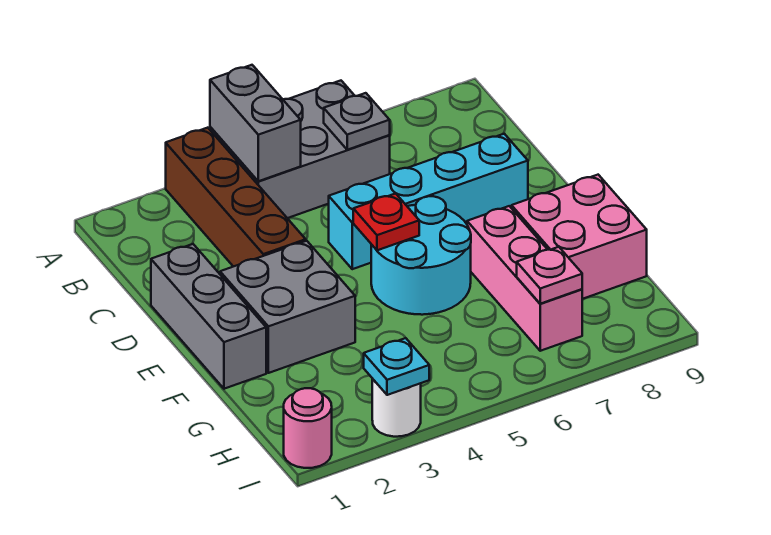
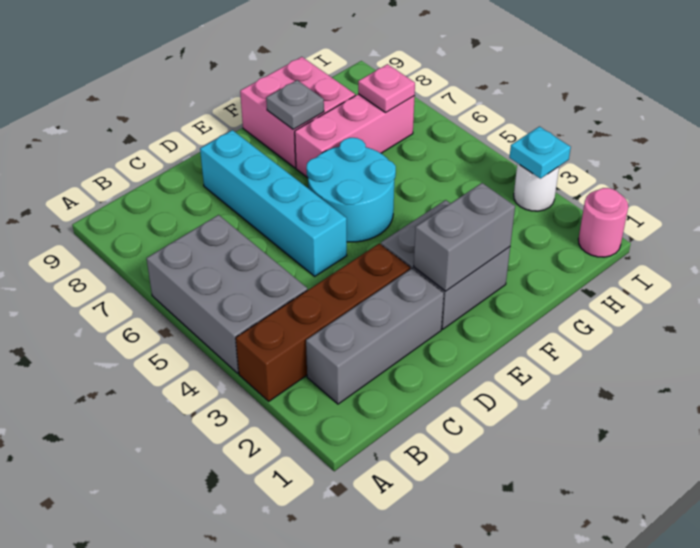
grey 1x2 brick [210,65,301,181] -> grey 1x2 brick moved to [414,183,515,291]
grey 1x1 plate [324,93,390,150] -> grey 1x1 plate moved to [266,80,324,130]
grey 1x3 brick [151,244,266,389] -> grey 1x3 brick moved to [306,269,444,404]
red 1x1 plate [353,194,419,250] -> none

